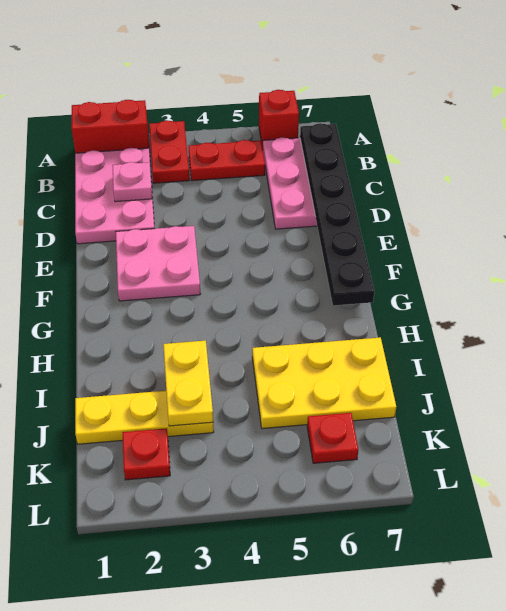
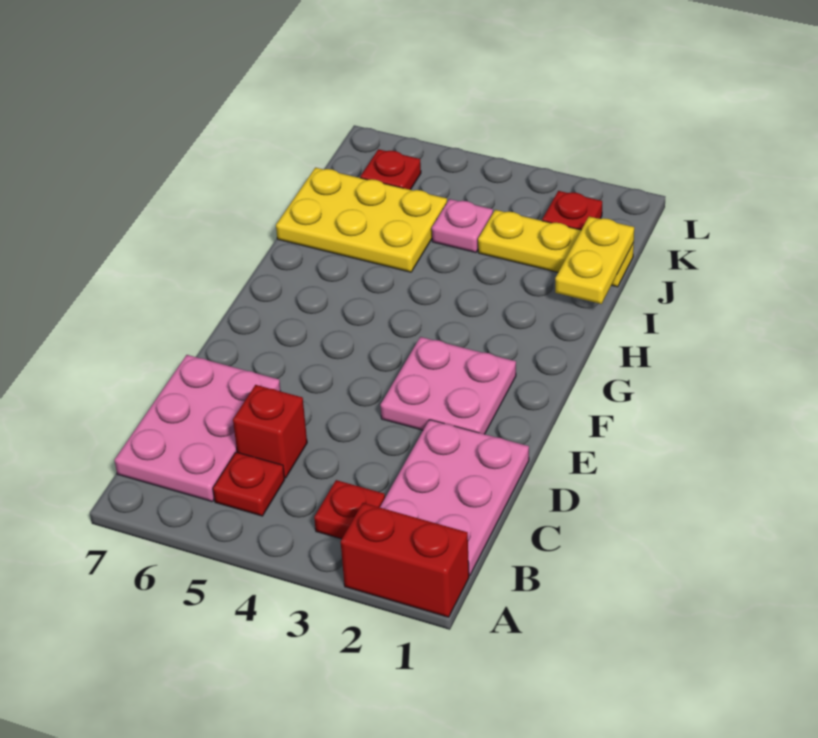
red 1x2 plate [149,120,190,183] -> red 1x1 plate [314,480,385,539]
red 1x1 brick [259,90,299,148] -> red 1x1 brick moved to [233,385,307,478]
red 1x2 plate [188,140,265,181] -> red 1x1 plate [213,452,285,516]
black 1x6 plate [300,123,374,306] -> none
pink 1x1 plate [113,162,152,202] -> pink 1x1 plate moved to [432,199,493,253]
yellow 1x2 plate [163,340,213,426] -> yellow 1x2 plate moved to [555,217,634,304]

